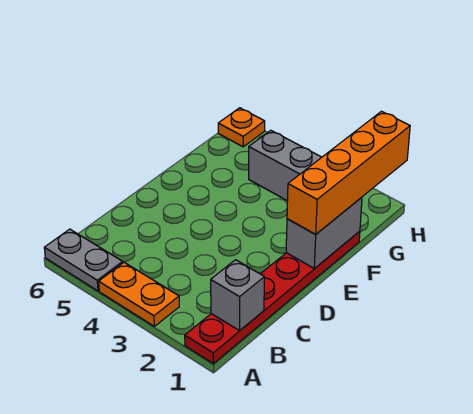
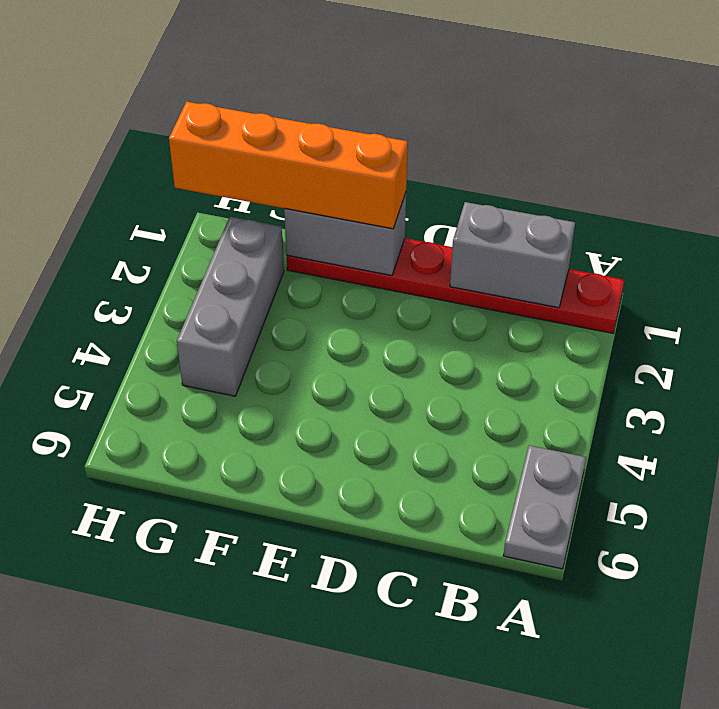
orange 1x2 plate [99,263,179,326] -> none
grey 1x1 brick [211,260,264,331] -> grey 1x2 brick [450,202,575,308]
orange 1x1 plate [218,108,265,147] -> none

